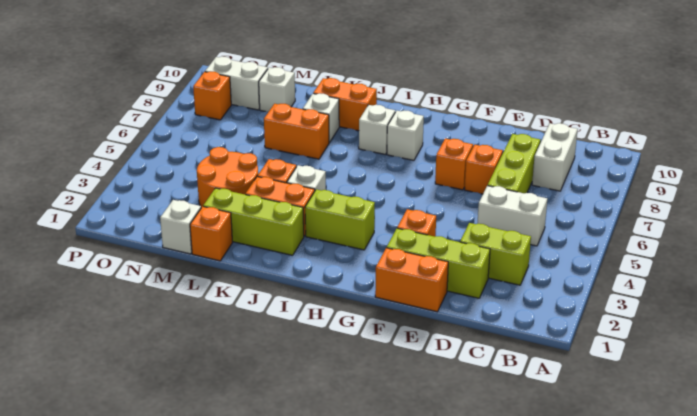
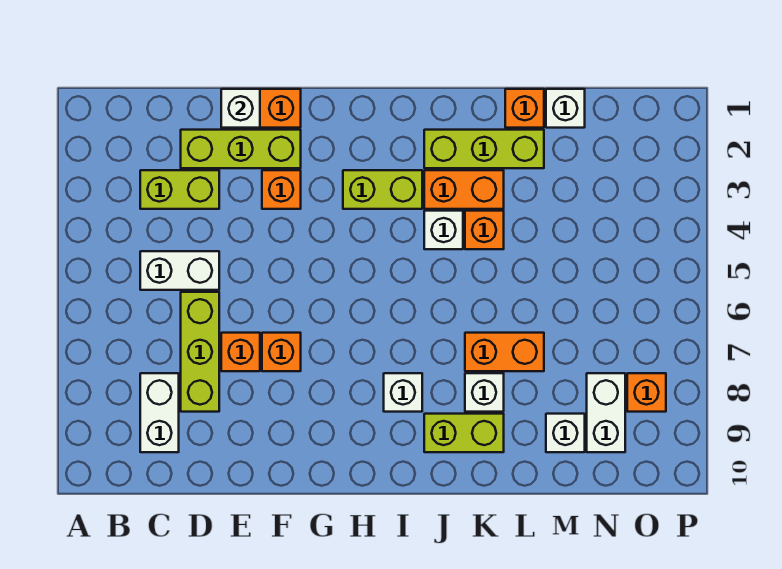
white 1x1 brick [387,111,424,160] -> white 1x1 brick moved to [221,89,260,128]
orange 1x2 brick [313,78,377,131] -> lime 1x2 brick [424,414,504,452]
orange 2x2 round brick [197,147,258,208] -> none
white 1x2 brick [205,57,268,110] -> white 1x2 brick turned to [587,373,625,452]

